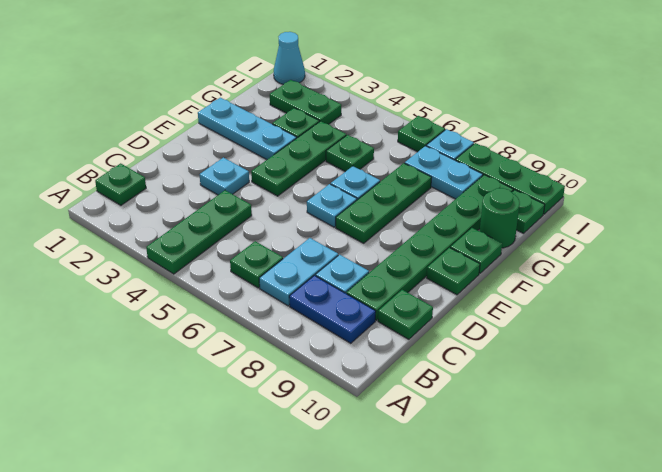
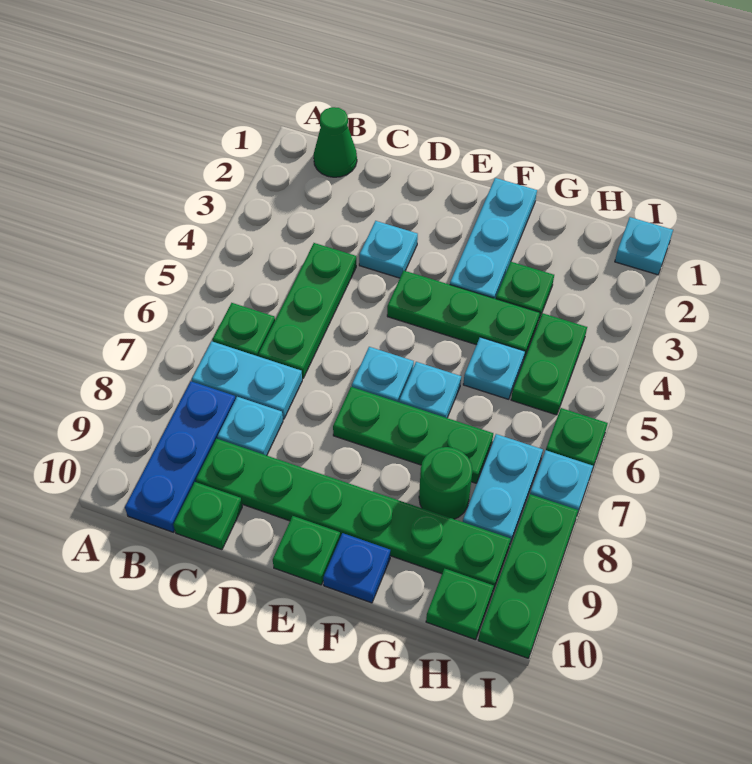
green 1x3 plate [146,190,252,274] -> green 1x3 plate turned to [258,243,356,379]
green 1x1 plate [95,163,146,205] -> green 1x1 cone [314,107,357,177]
blue 1x2 plate [289,275,376,343] -> blue 1x3 plate [125,381,235,532]
green 1x1 plate [451,228,502,274] -> blue 1x1 plate [323,533,390,603]
green 1x1 plate [326,135,374,172] -> cyan 1x1 plate [463,337,525,399]
green 1x1 round brick [480,188,520,248] -> green 1x1 round brick moved to [419,447,473,519]
green 1x2 plate [270,80,341,124] -> green 1x2 plate moved to [511,313,587,415]
cyan 1x1 cone [274,32,305,84] -> cyan 1x1 plate [615,217,673,275]

